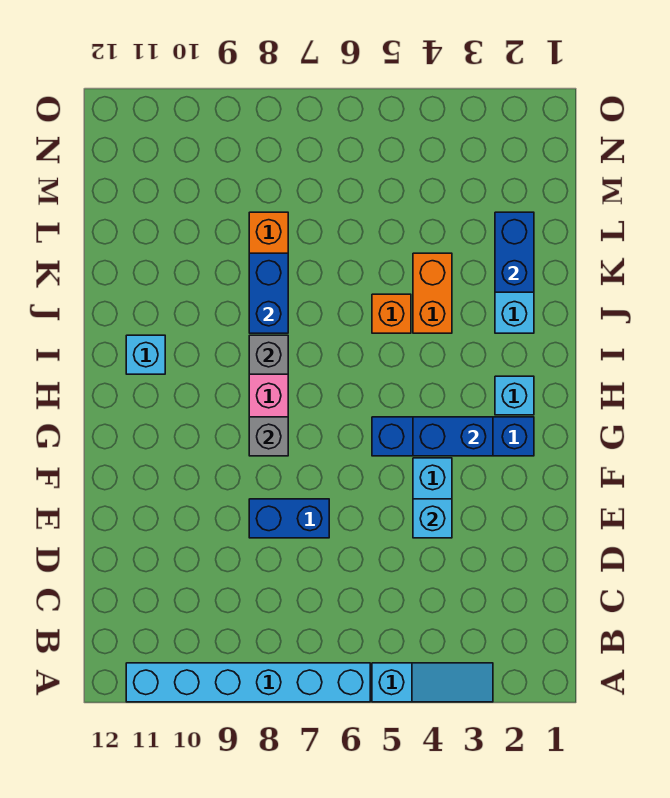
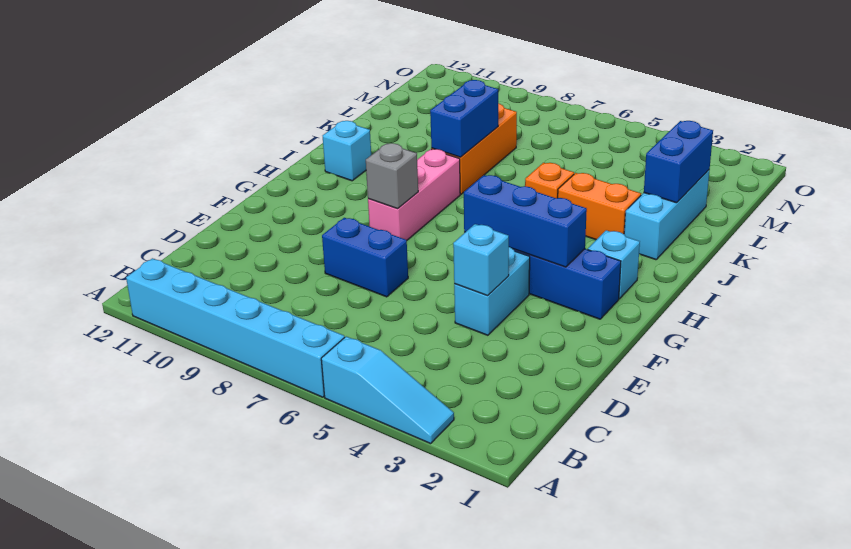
blue 1x2 brick [413,417,493,456] -> blue 1x3 brick [464,175,587,267]
grey 1x1 brick [249,335,288,374] -> none
orange 1x2 brick [413,253,452,333] -> orange 1x2 brick turned to [558,173,641,240]

